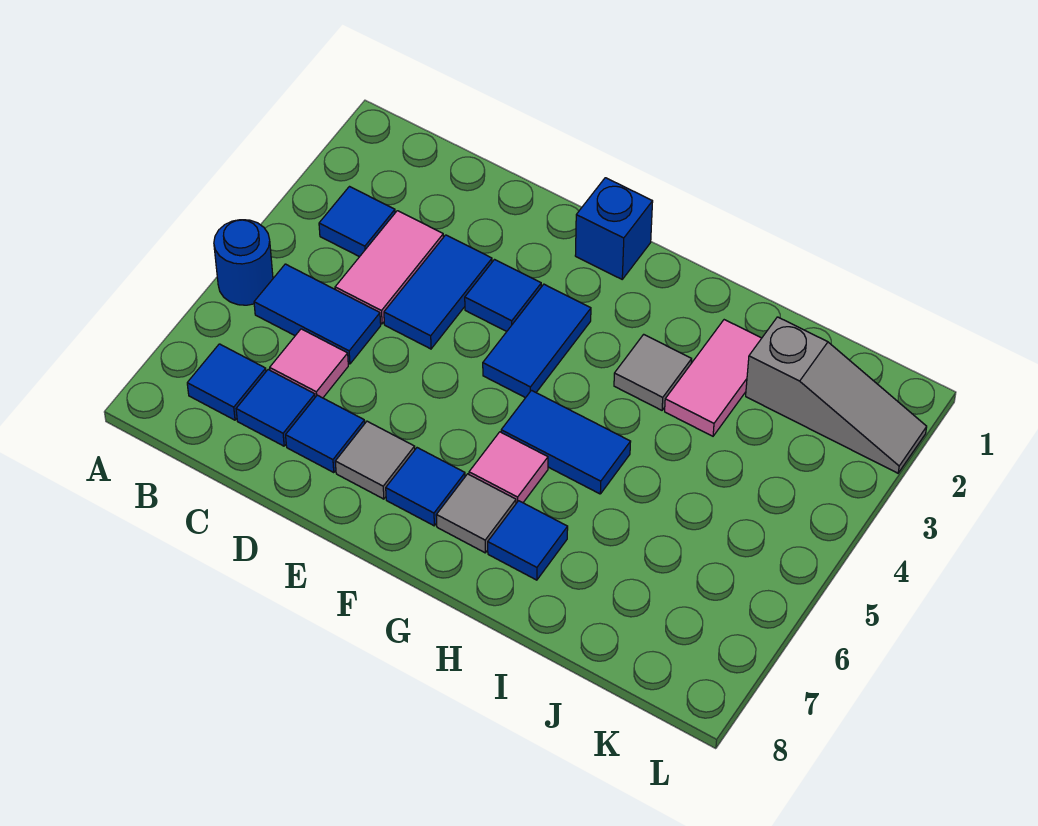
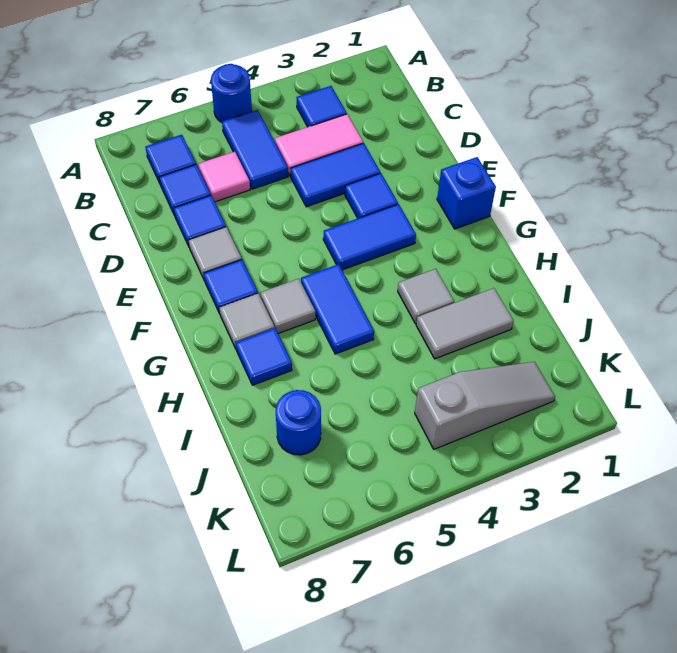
pink 1x1 tile [469,432,548,503] -> grey 1x1 tile [261,279,315,334]
pink 1x2 tile [665,320,762,436] -> grey 1x2 tile [416,288,514,359]
grey 1x3 slope [746,317,927,473] -> grey 1x3 slope turned to [415,362,555,449]
none -> blue 1x1 round brick [276,390,321,455]

